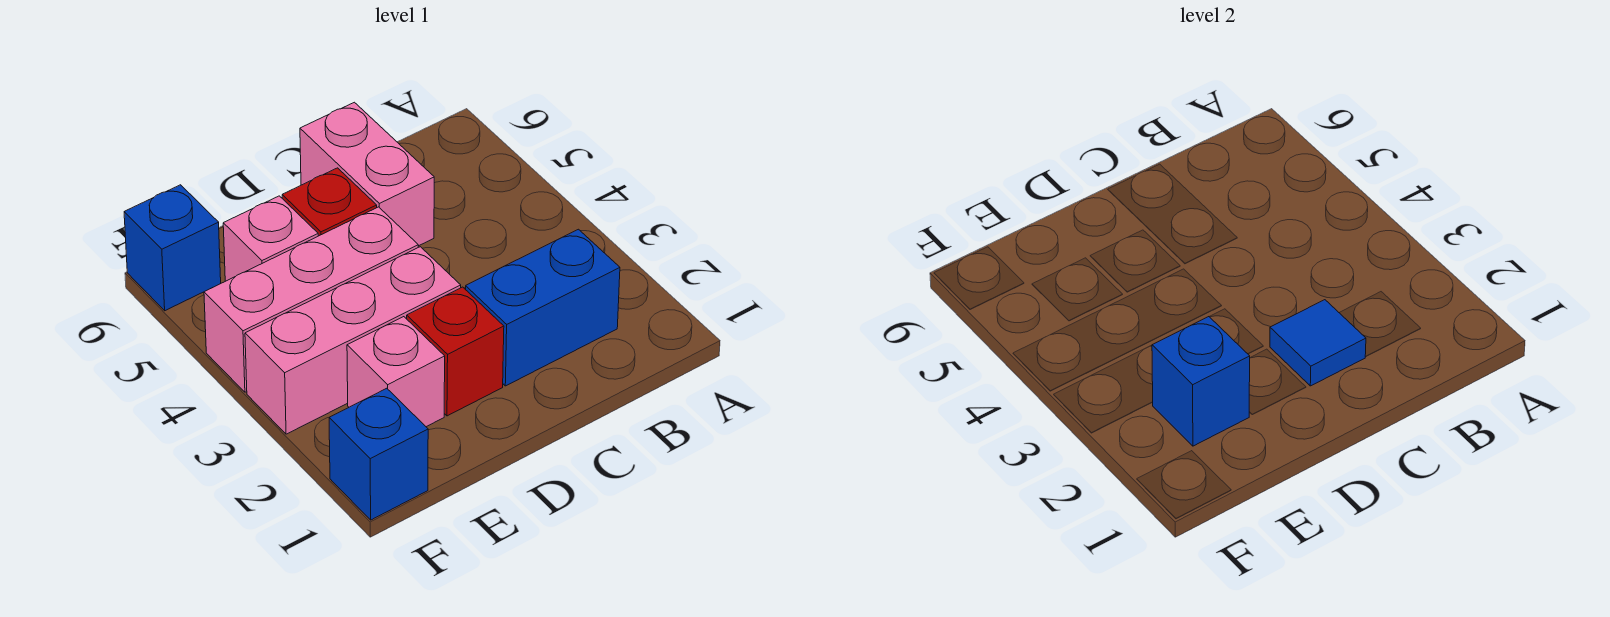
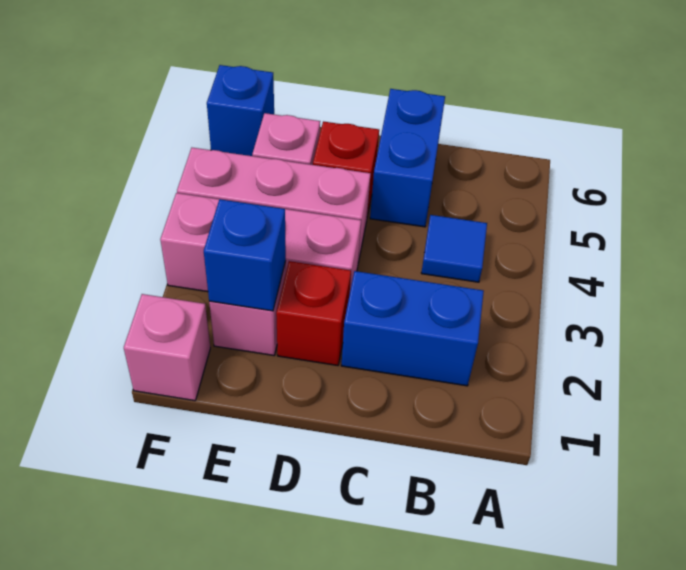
blue 1x1 tile [1270,300,1366,386] -> blue 1x1 tile moved to [421,215,487,282]
pink 1x2 brick [300,102,434,246] -> blue 1x2 brick [370,89,445,227]
blue 1x1 brick [329,388,428,520] -> pink 1x1 brick [124,294,210,401]

